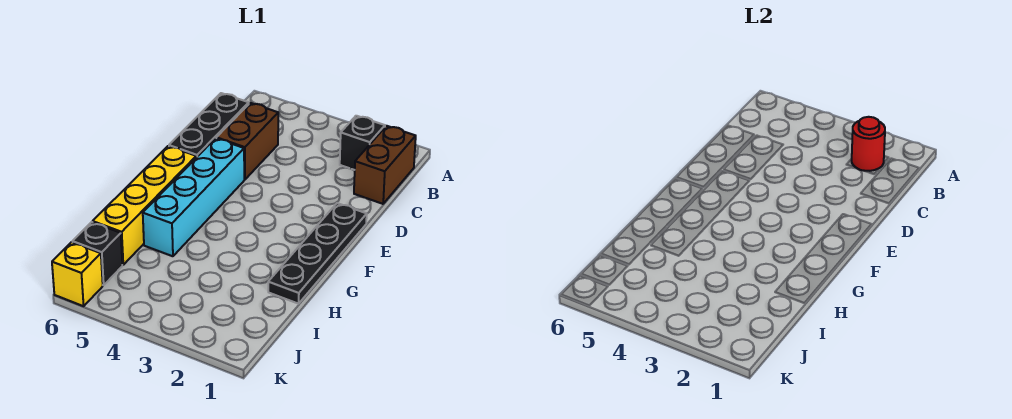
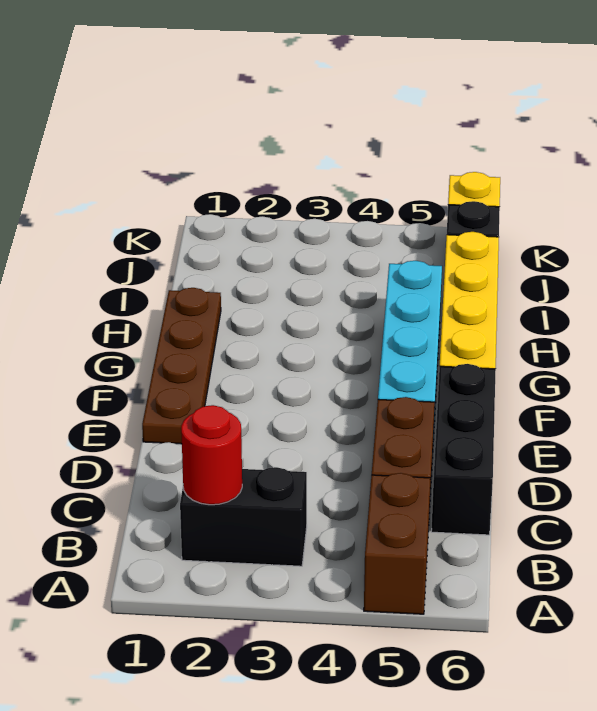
brown 1x2 brick [354,126,416,204] -> brown 1x2 brick moved to [364,473,431,614]
black 1x1 brick [340,116,385,170] -> black 1x2 brick [180,467,307,566]
black 1x4 plate [268,203,367,304] -> brown 1x4 plate [142,288,221,444]

